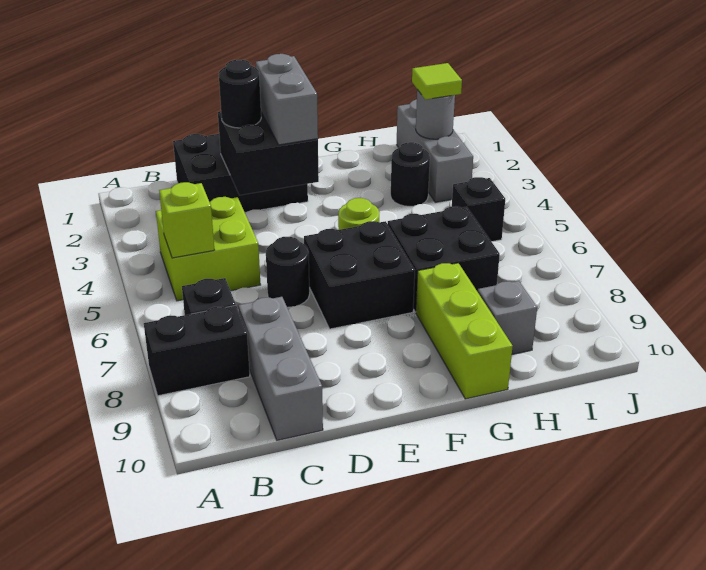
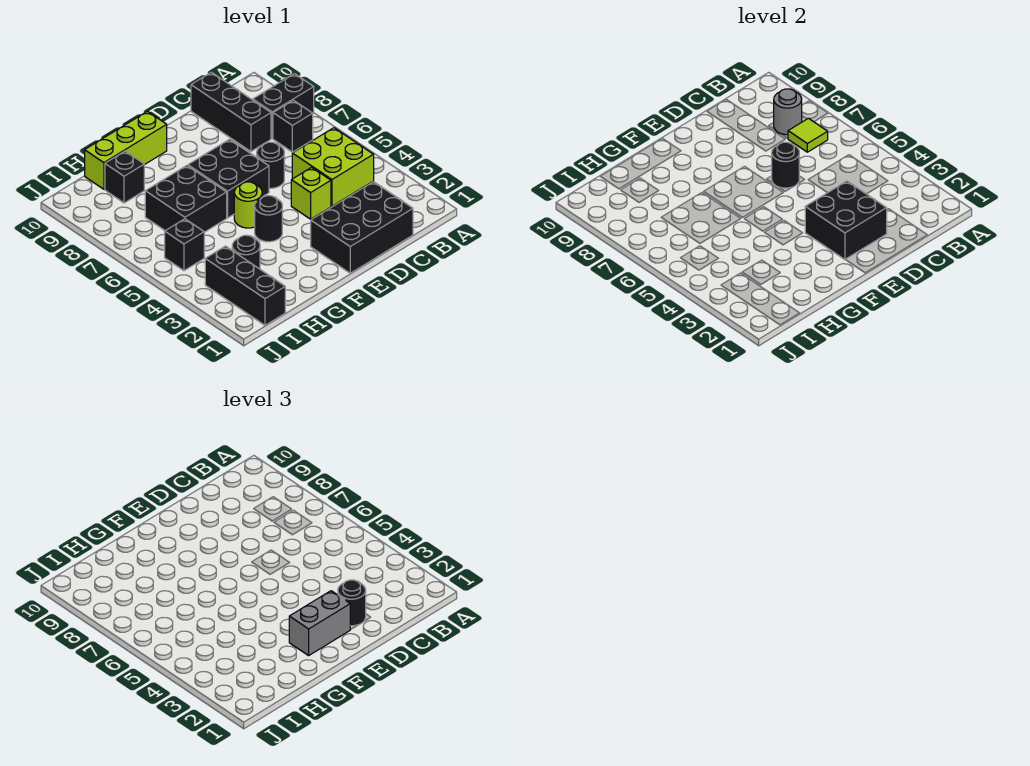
lime 1x1 brick [159,182,214,258] -> lime 1x1 brick moved to [291,167,331,219]
grey 1x3 brick [238,297,323,440] -> black 1x3 brick [191,72,271,151]
none -> black 1x1 round brick [772,142,799,188]
grey 1x2 brick [256,54,318,145] -> grey 1x2 brick turned to [289,591,350,656]
none -> black 1x1 round brick [255,196,282,242]
lime 1x3 brick [416,263,513,399] -> lime 1x3 brick turned to [85,111,167,189]
grey 1x1 brick [478,281,537,354] -> black 1x1 brick [105,151,144,203]
grey 1x3 brick [397,99,473,202] -> black 1x3 brick [205,246,285,325]
grey 1x1 round brick [416,90,455,139] -> grey 1x1 round brick moved to [774,89,802,135]
lime 1x1 tile [412,63,462,100] -> lime 1x1 tile moved to [788,118,828,152]

